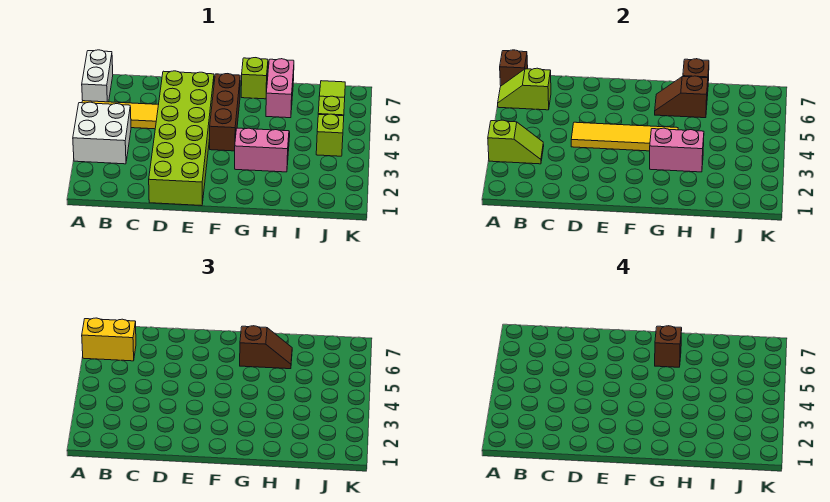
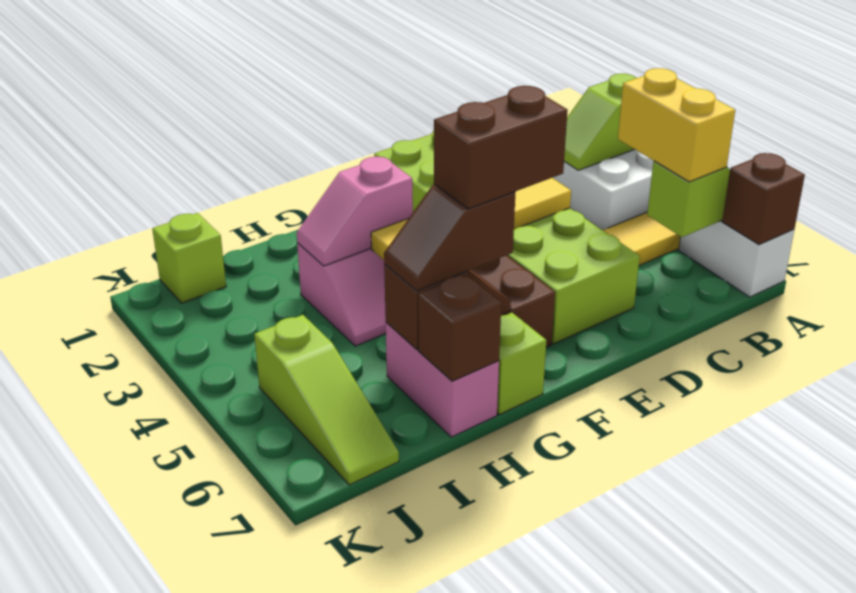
yellow 1x2 brick [82,318,136,361] -> yellow 1x2 brick turned to [618,68,735,182]
pink 1x2 brick [650,128,704,172] -> pink 1x2 slope [297,157,413,266]
brown 1x1 brick [655,326,682,367] -> brown 1x2 brick [434,86,568,209]
lime 1x1 brick [316,114,344,156] -> lime 1x1 brick moved to [152,213,226,303]

